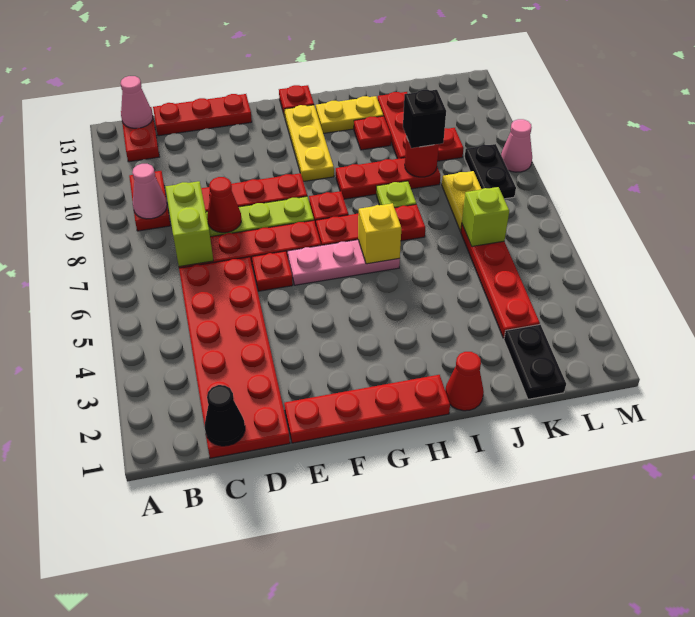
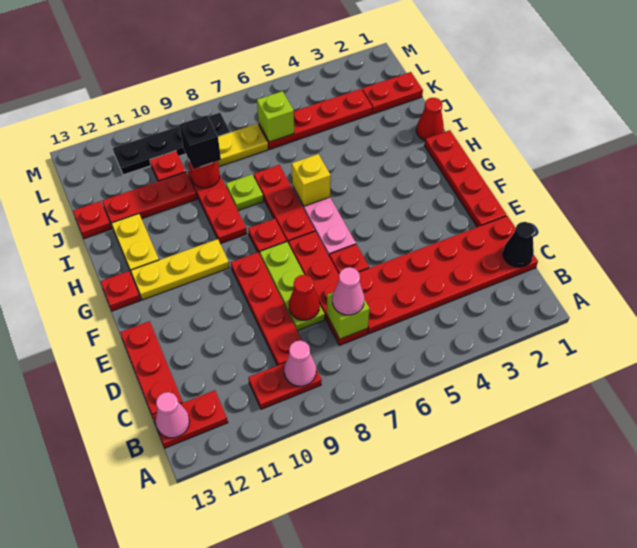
lime 1x2 brick [165,181,213,267] -> lime 1x1 brick [327,292,370,339]
red 1x1 plate [354,116,391,150] -> red 1x1 plate moved to [73,201,111,239]
black 1x2 plate [504,325,566,399] -> red 1x2 plate [362,72,423,114]
black 1x2 plate [465,144,516,199] -> black 1x4 plate [113,113,230,175]
pink 1x1 cone [501,119,532,172] -> pink 1x1 cone moved to [332,267,364,315]

